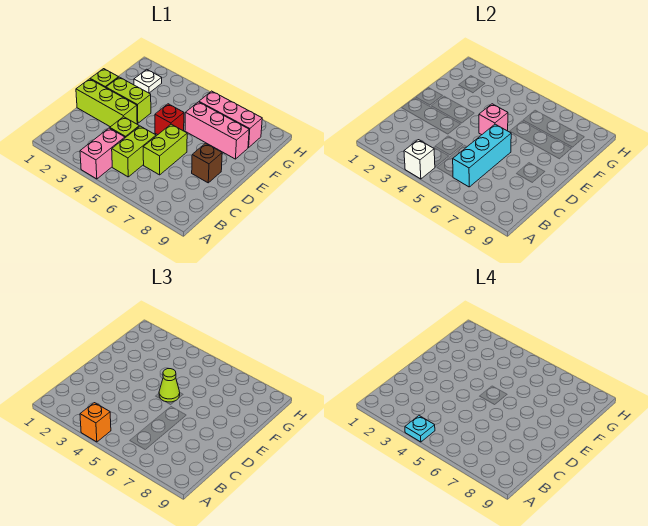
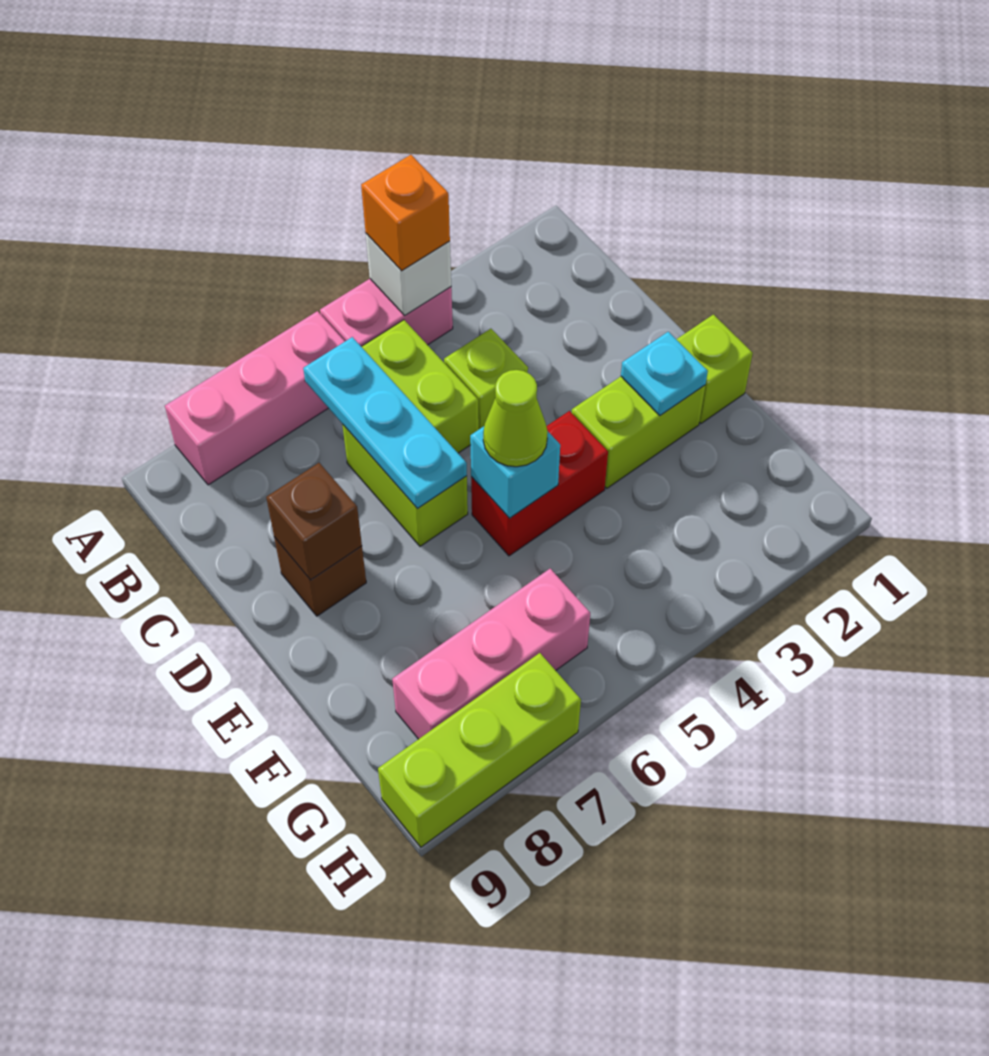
pink 1x2 brick [80,128,125,179] -> pink 1x2 brick turned to [320,279,453,347]
cyan 1x1 plate [405,416,435,442] -> cyan 1x1 plate moved to [621,332,708,415]
cyan 1x3 brick [453,124,511,187] -> cyan 1x3 plate [303,337,467,508]
lime 1x3 brick [76,79,137,127] -> lime 1x3 brick moved to [378,653,581,847]
none -> brown 1x1 brick [266,463,362,580]
red 1x1 brick [155,104,184,135] -> red 1x2 brick [471,411,608,556]
pink 1x1 brick [479,104,508,135] -> cyan 1x1 brick [470,426,560,518]
pink 1x3 brick [185,102,249,159] -> pink 1x3 brick moved to [165,311,345,485]
white 1x1 plate [134,69,162,93] -> none

